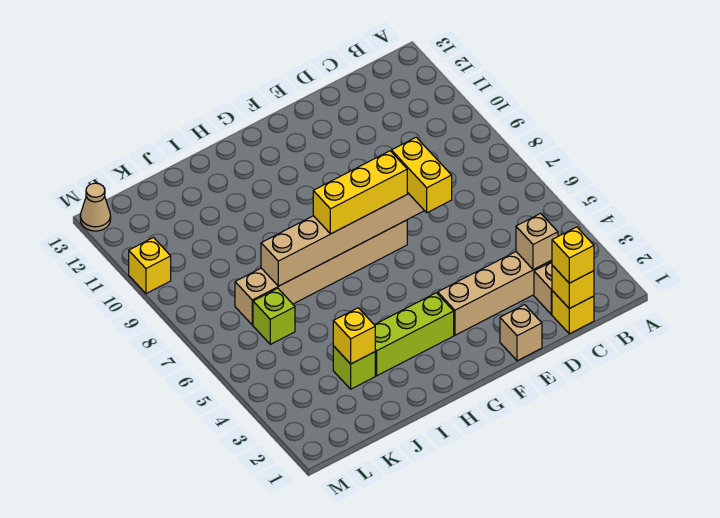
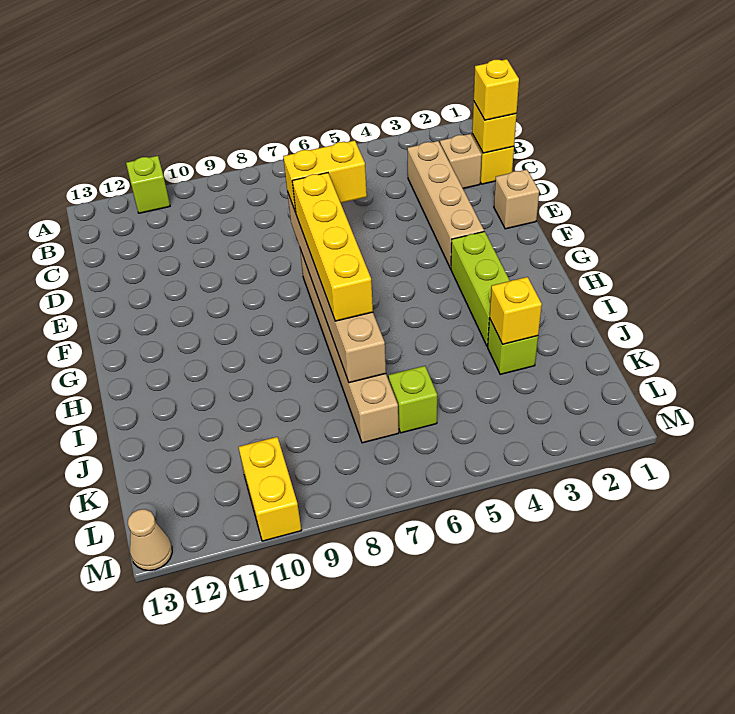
none -> lime 1x1 brick [126,156,170,213]
tan 1x1 brick [516,213,558,270] -> none
yellow 1x3 brick [313,151,407,234] -> yellow 1x4 brick [292,173,373,321]
yellow 1x1 brick [129,238,171,294] -> yellow 1x2 brick [239,437,302,541]

